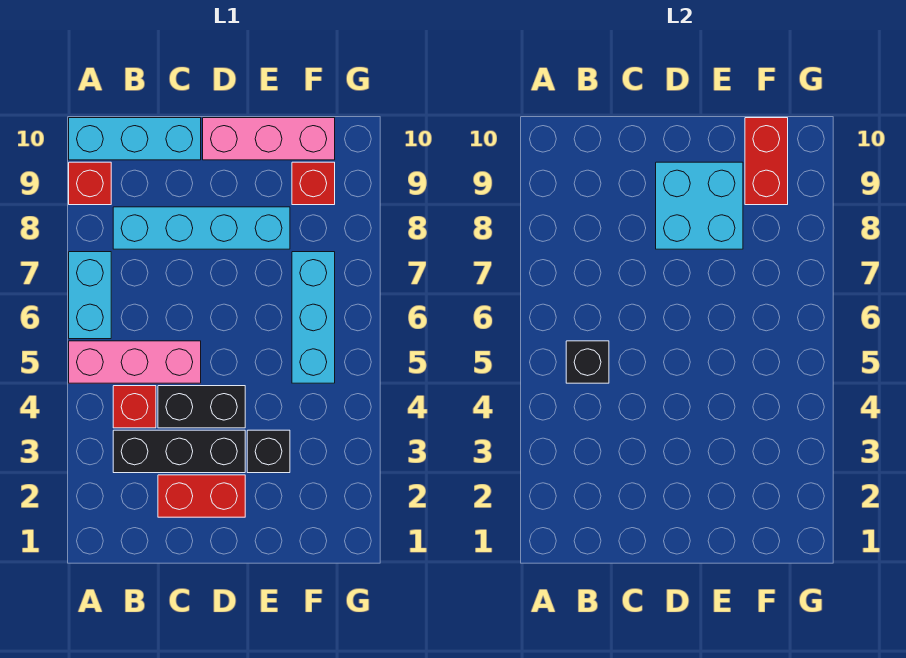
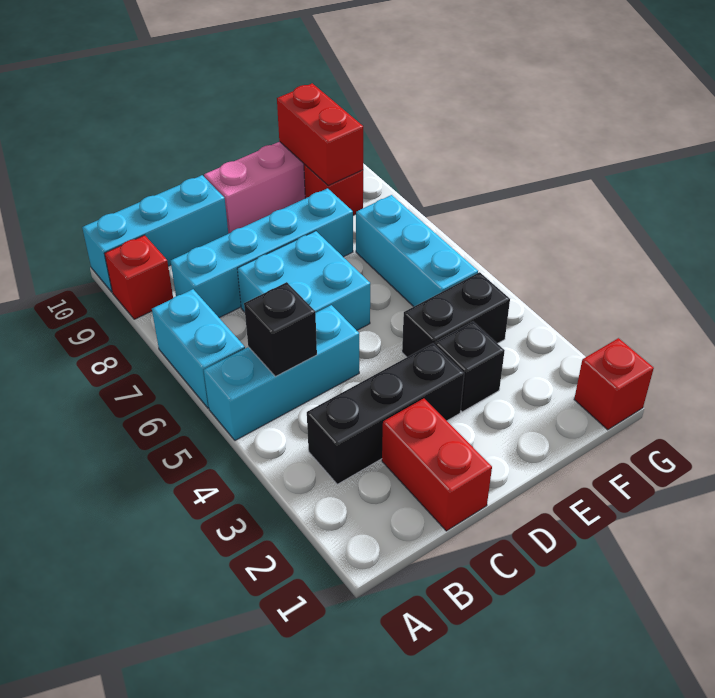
pink 1x3 brick [69,341,201,383] -> cyan 1x3 brick [204,305,359,441]
red 1x1 brick [113,386,156,428] -> red 1x1 brick moved to [574,338,654,430]
red 1x2 brick [158,475,245,517] -> red 1x2 brick turned to [382,399,492,531]
black 1x2 brick [158,386,245,428] -> black 1x2 brick moved to [402,272,510,357]
cyan 2x2 brick [656,162,743,249] -> cyan 2x2 brick moved to [237,231,370,330]

